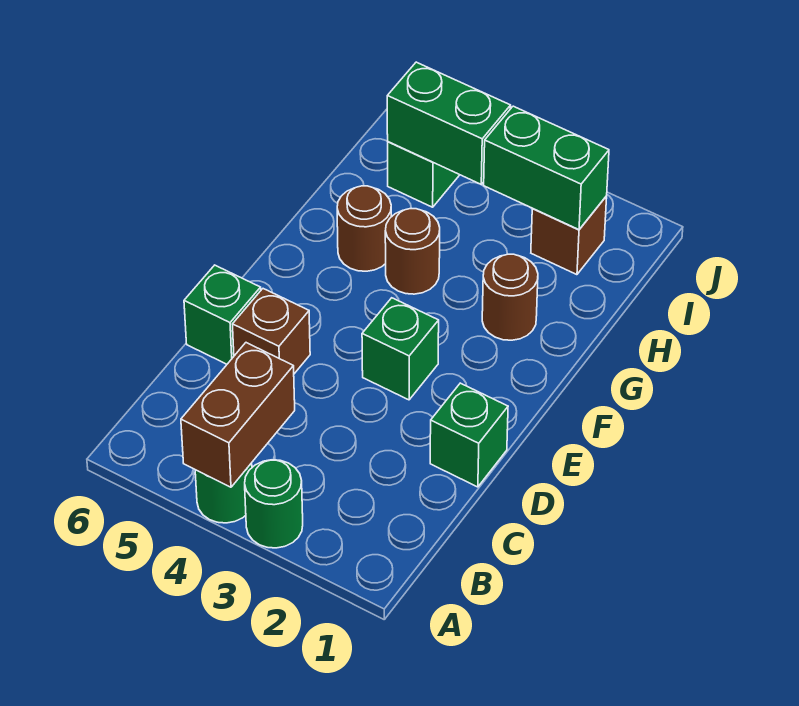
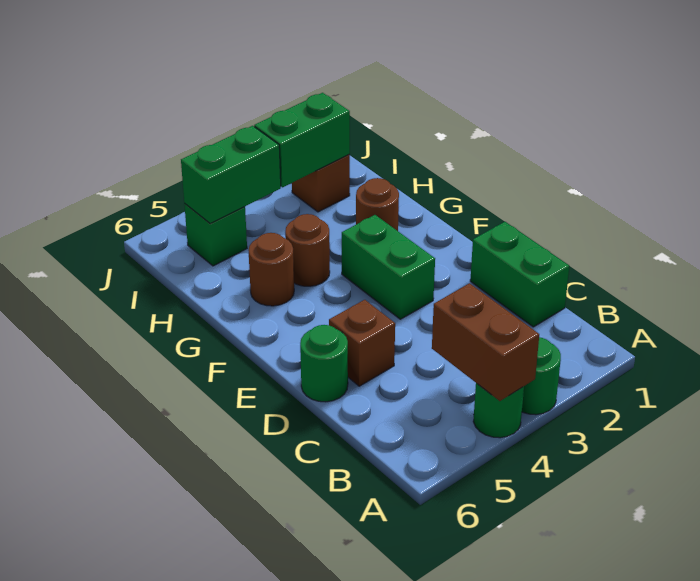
green 1x1 brick [430,383,508,487] -> green 1x2 brick [470,222,569,327]
green 1x1 brick [184,265,261,364] -> green 1x1 round brick [300,325,348,402]
green 1x1 brick [362,298,439,400] -> green 1x2 brick [342,215,435,319]

